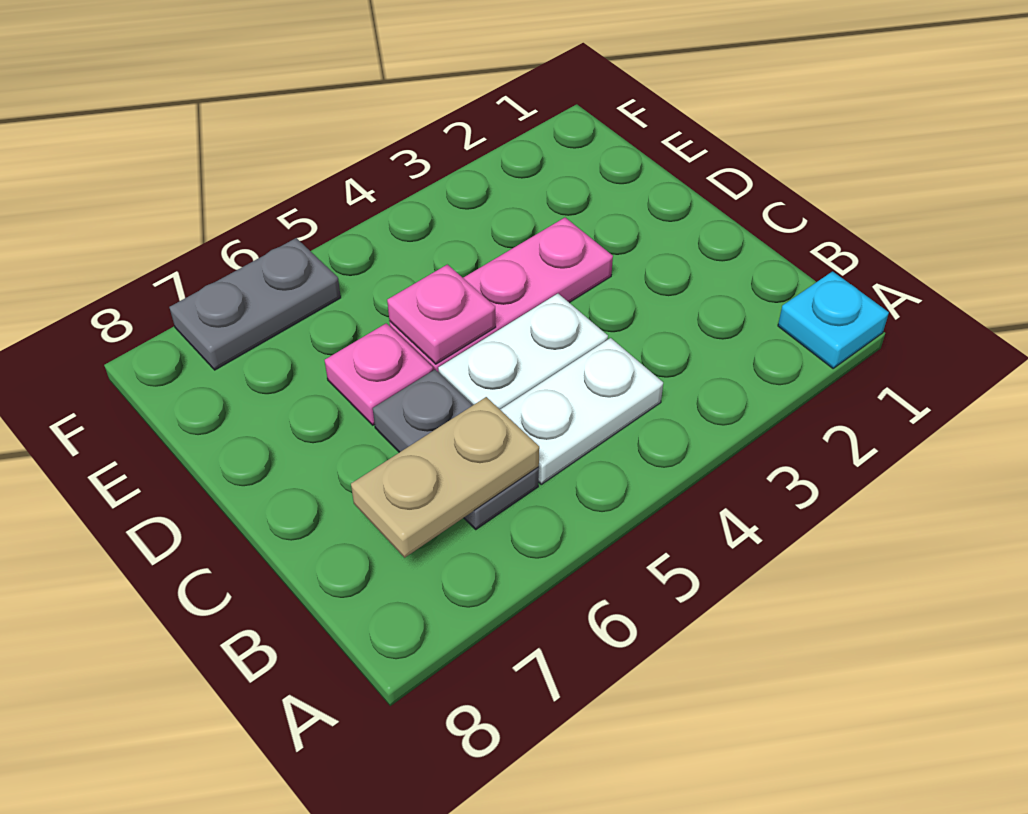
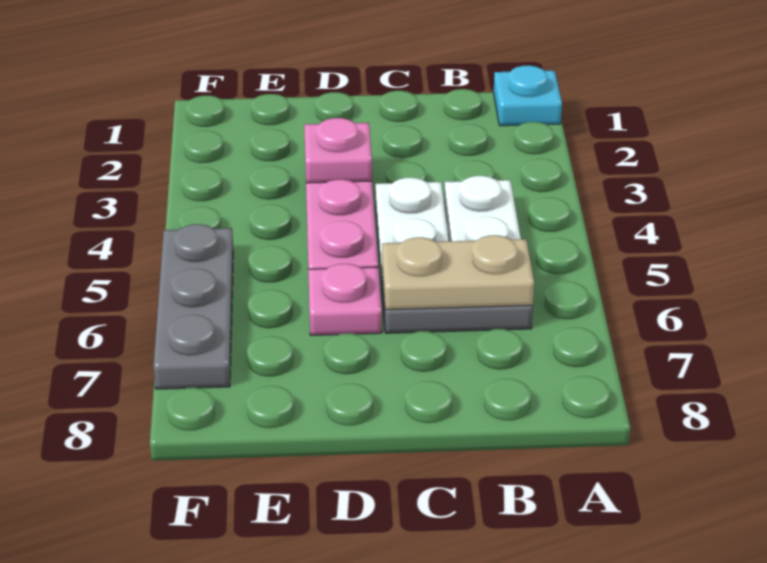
tan 1x2 plate [351,397,539,558] -> tan 1x2 plate turned to [382,235,534,310]
pink 1x1 plate [387,264,496,364] -> pink 1x1 plate moved to [304,118,372,183]
grey 1x2 plate [170,238,341,370] -> grey 1x3 plate [153,224,233,389]

